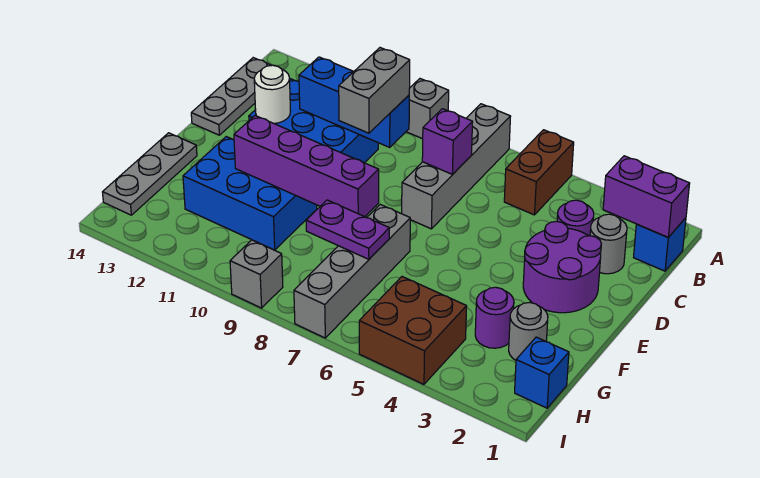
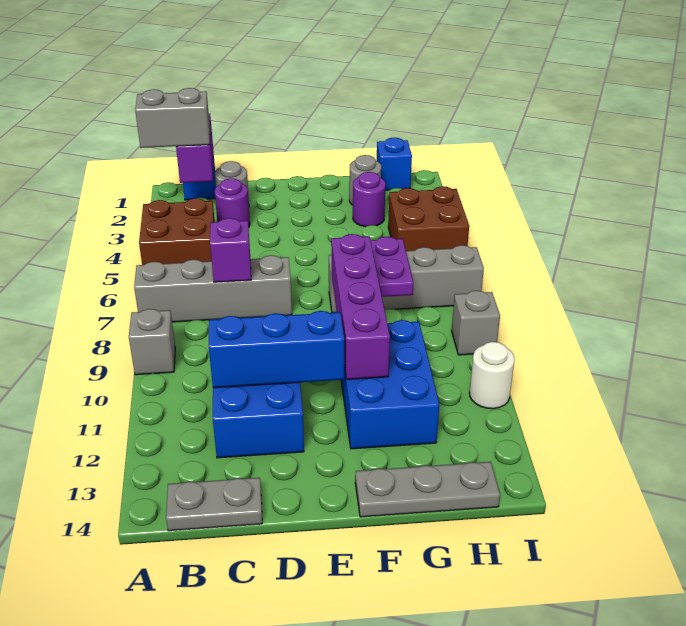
brown 1x2 brick [504,130,574,215] -> brown 2x2 brick [139,198,215,265]
grey 1x3 plate [191,58,272,135] -> grey 1x2 plate [166,478,262,531]
blue 1x3 brick [299,57,409,147] -> blue 1x3 brick turned to [209,311,344,388]
grey 1x2 brick [339,48,410,133] -> grey 1x2 brick moved to [135,88,210,148]
purple 2x2 round brick [523,221,601,313] -> none
white 1x1 round brick [254,65,290,123] -> white 1x1 round brick moved to [470,342,515,409]

